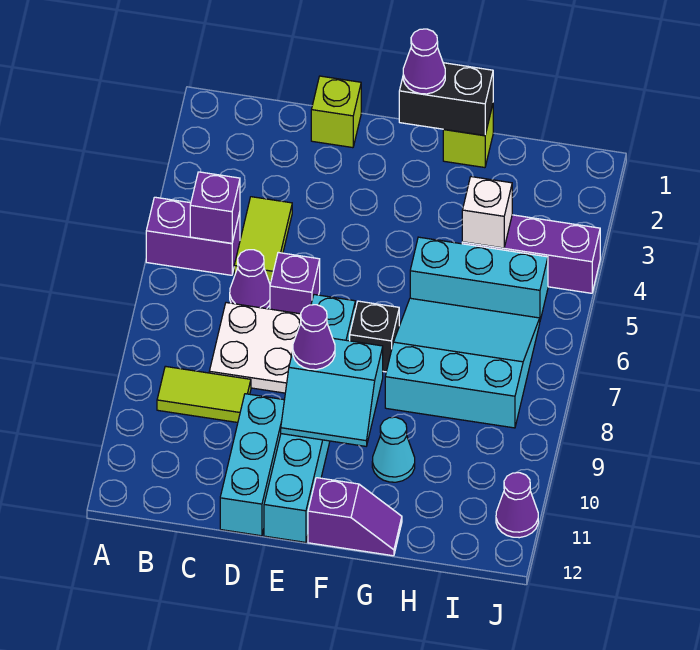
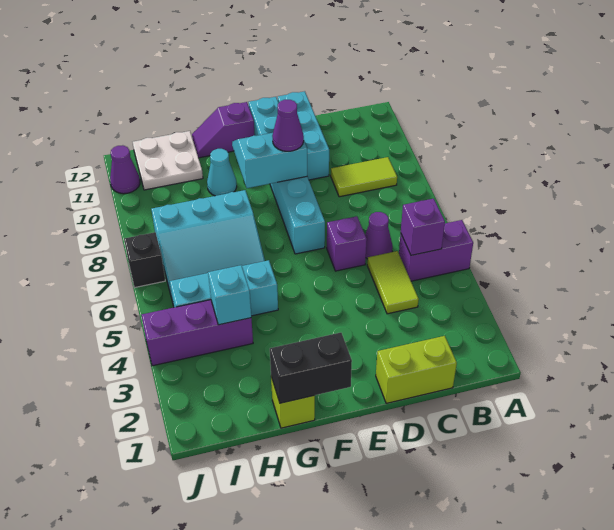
white 2x2 plate [209,303,301,393] -> white 2x2 plate moved to [133,131,203,190]
lime 1x1 brick [311,76,361,148] -> lime 1x2 brick [376,336,457,403]
purple 1x1 cone [403,29,445,94] -> none
black 1x1 brick [350,301,399,372] -> black 1x1 brick moved to [124,232,165,288]
white 1x1 brick [462,177,512,248] -> cyan 1x1 brick [208,265,251,325]

